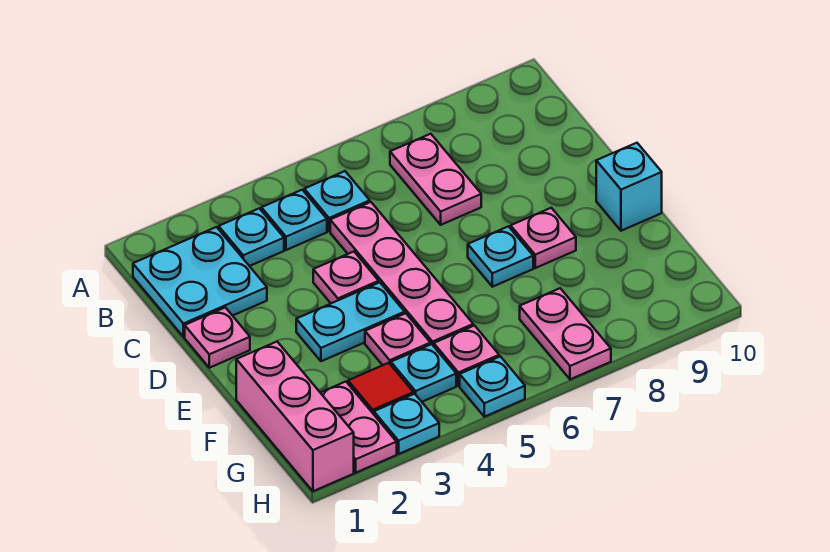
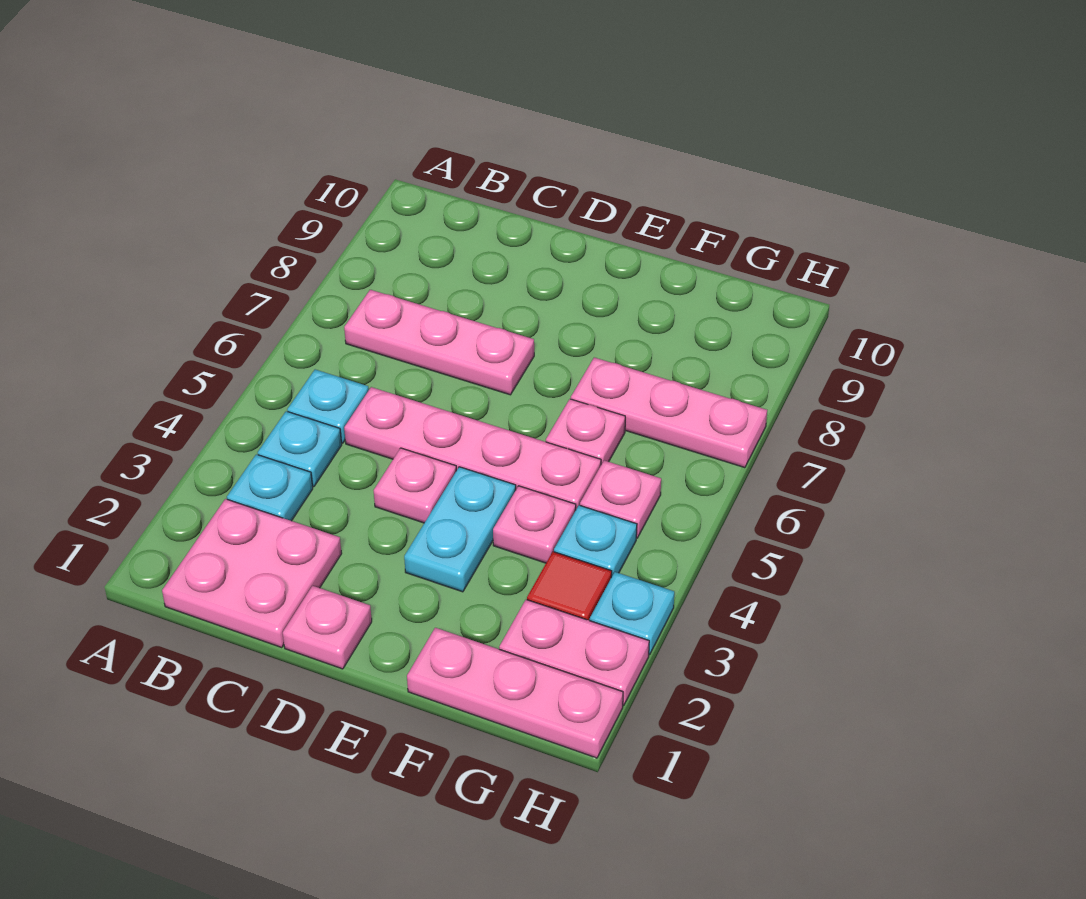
cyan 2x2 plate [133,227,267,337] -> pink 2x2 plate [162,499,342,647]
pink 1x2 plate [390,134,481,225] -> pink 1x3 plate [344,290,534,395]
cyan 1x1 plate [468,226,533,287] -> none
pink 1x1 plate [511,208,576,268] -> pink 1x1 plate moved to [546,399,625,465]
cyan 1x1 brick [596,143,662,231] -> none
pink 1x3 brick [236,342,354,491] -> pink 1x3 plate [407,628,623,758]
pink 1x2 plate [520,288,611,379] -> pink 1x3 plate [571,357,767,468]
cyan 1x1 plate [460,356,525,417] -> none

